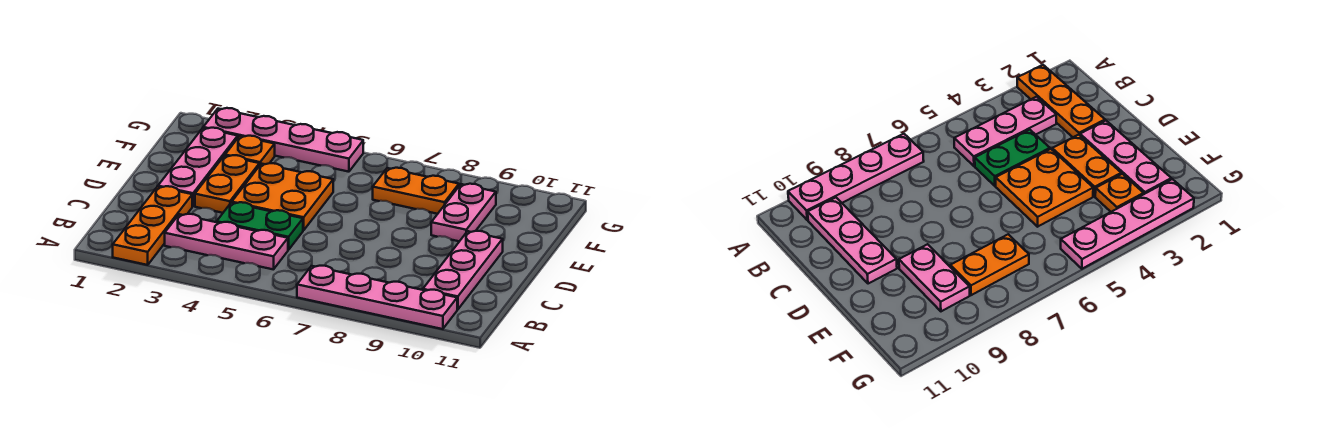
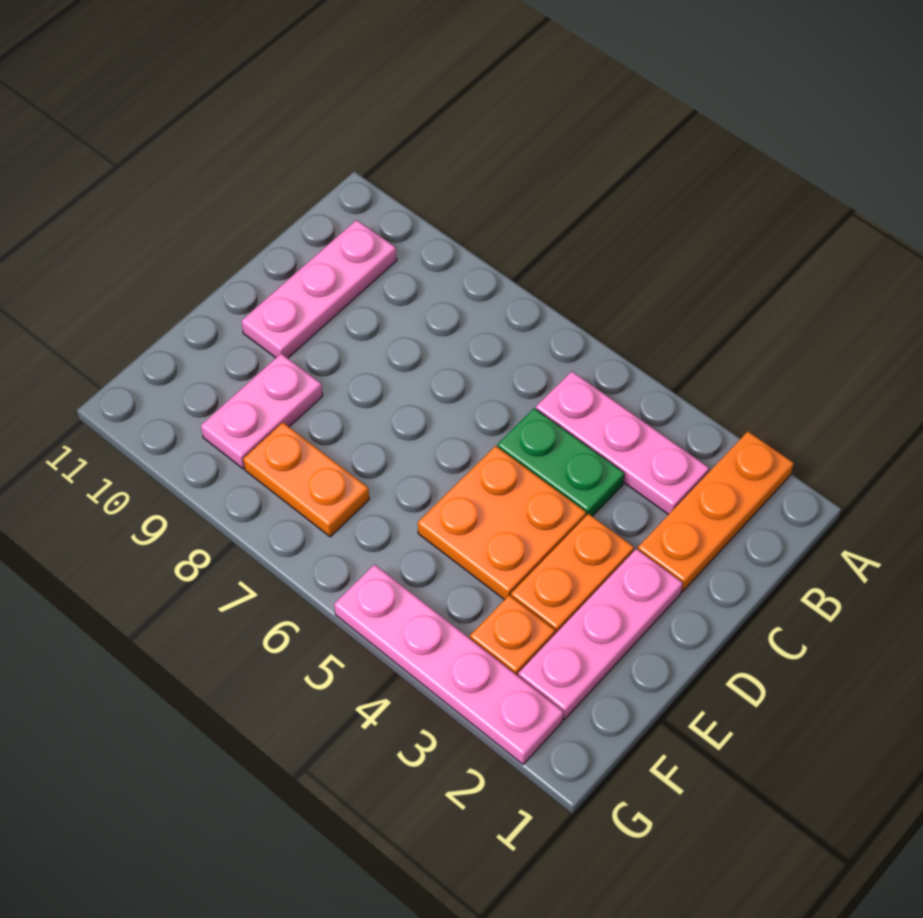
pink 1x4 plate [297,266,457,329] -> none

